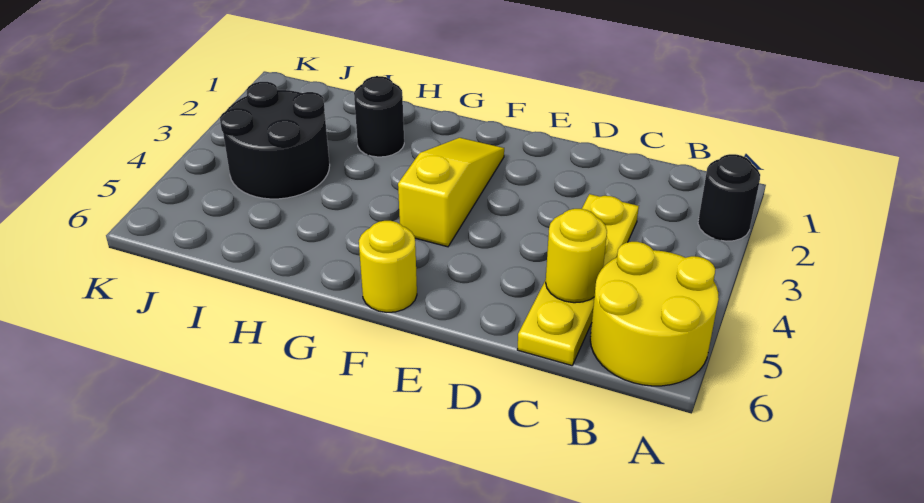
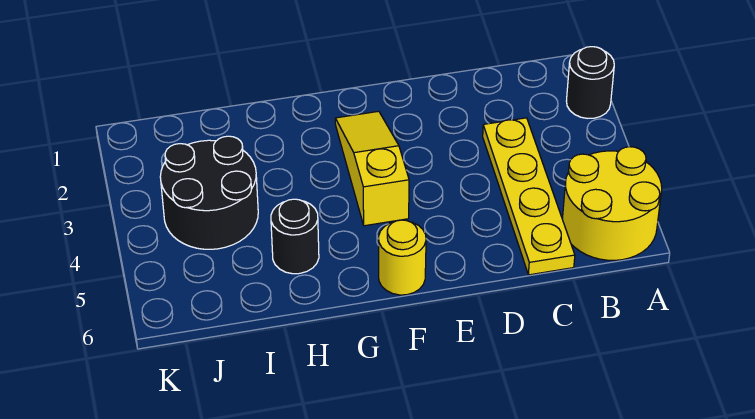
yellow 1x1 round brick [546,209,607,303] -> none
black 1x1 round brick [354,76,404,157] -> black 1x1 round brick moved to [271,199,319,274]

